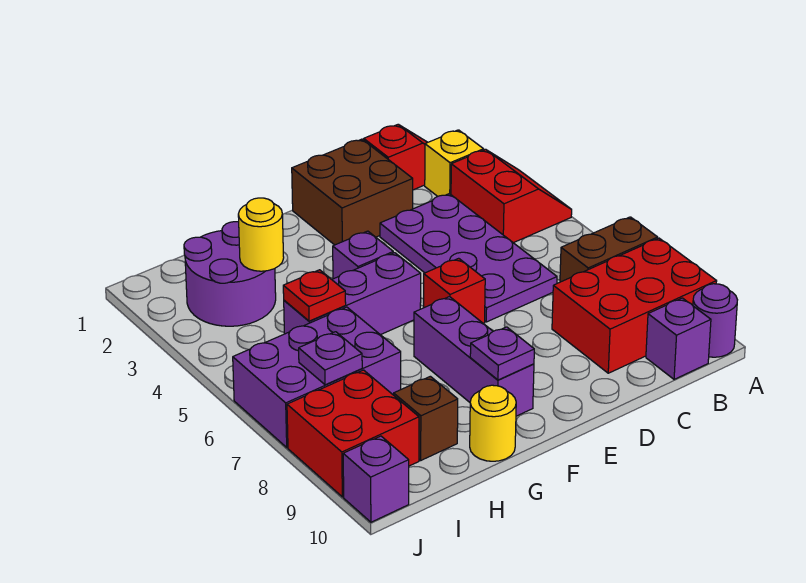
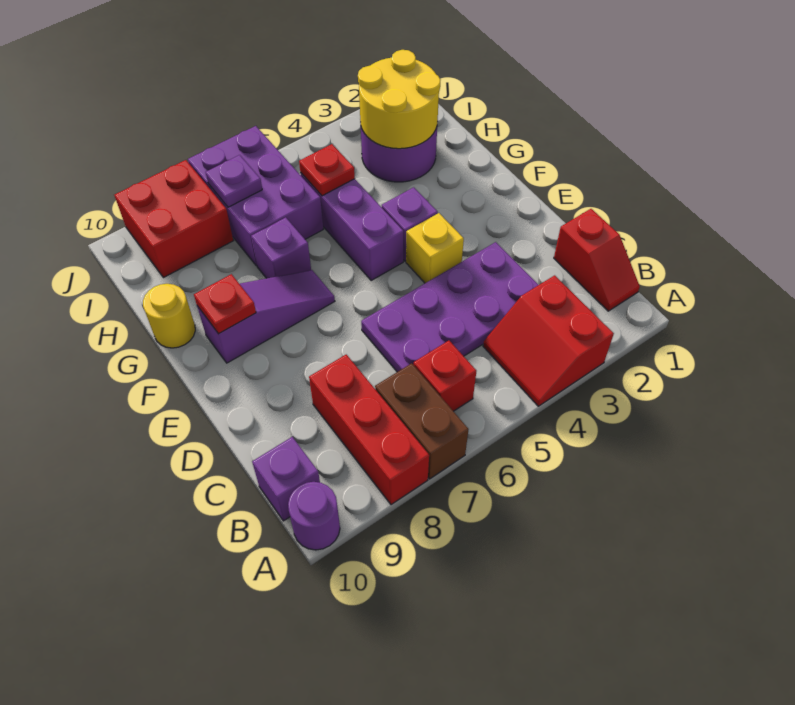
red 2x2 slope [451,149,572,243] -> red 2x2 slope turned to [483,275,614,406]
red 2x3 brick [552,238,717,373] -> red 1x3 brick [309,355,429,505]
yellow 1x1 brick [425,130,484,196] -> yellow 1x1 brick moved to [406,213,464,283]
brown 2x2 brick [292,139,413,245] -> none
red 1x1 brick [424,258,485,323] -> red 1x1 brick moved to [414,341,476,411]
purple 1x3 brick [414,297,534,416] -> purple 1x3 slope [197,270,335,363]
purple 1x1 plate [470,327,534,380] -> red 1x1 plate [194,274,256,334]
yellow 1x1 round brick [238,198,284,271] -> yellow 2x2 round brick [358,50,440,149]
brown 1x1 brick [394,376,458,460] -> none
purple 1x1 brick [343,436,409,522] -> purple 1x1 brick moved to [251,217,311,278]

